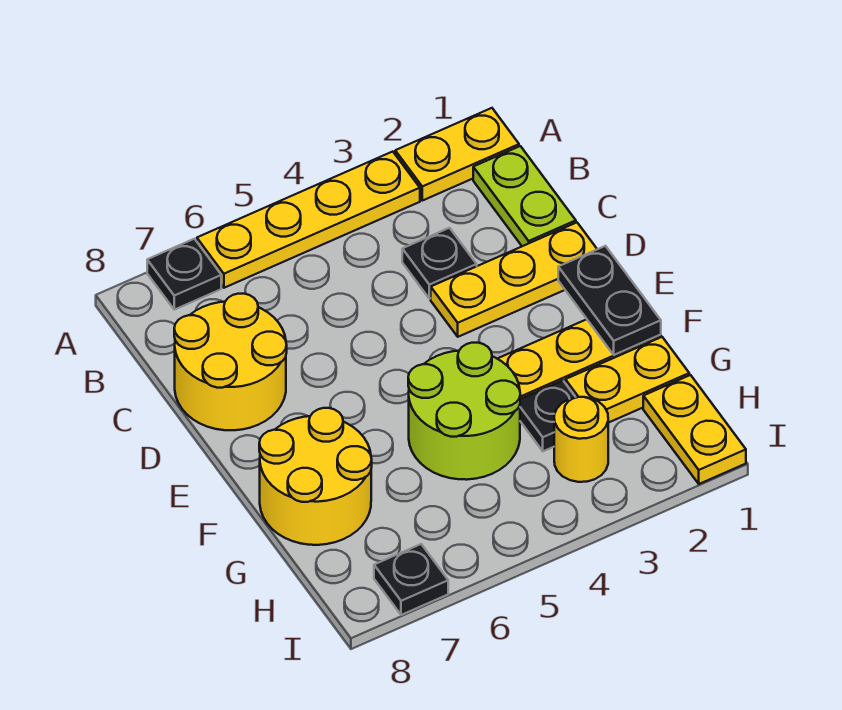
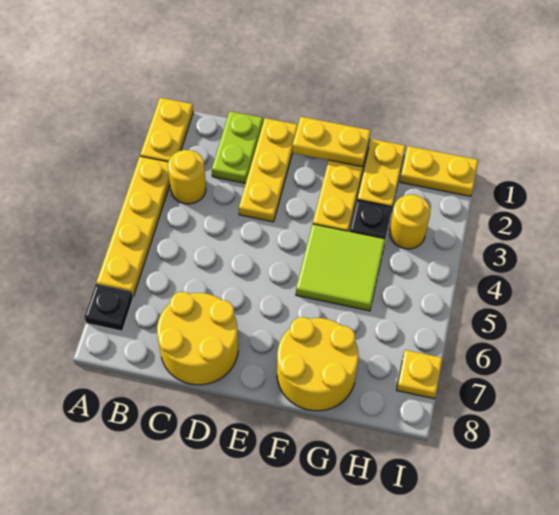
lime 1x2 plate [473,146,576,246] -> lime 1x2 plate turned to [212,111,263,183]
none -> yellow 1x1 round brick [168,150,206,204]
black 1x1 plate [402,228,477,299] -> none
black 1x2 plate [558,246,661,355] -> yellow 1x2 plate [292,117,371,167]
lime 2x2 round brick [408,343,520,480] -> lime 2x2 tile [296,224,385,311]
black 1x1 plate [374,544,448,615] -> yellow 1x1 plate [397,350,443,399]

